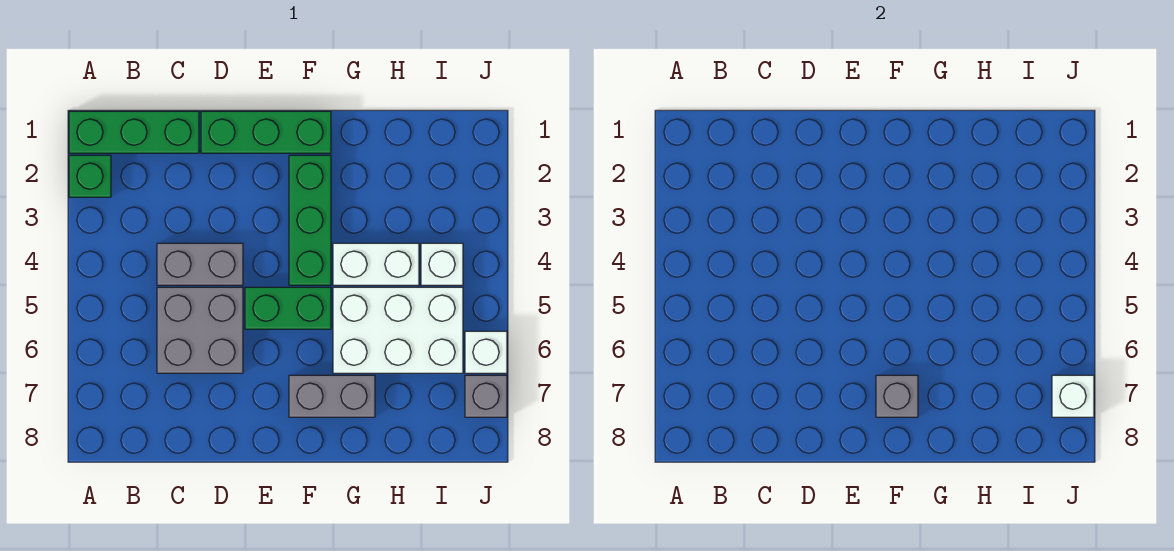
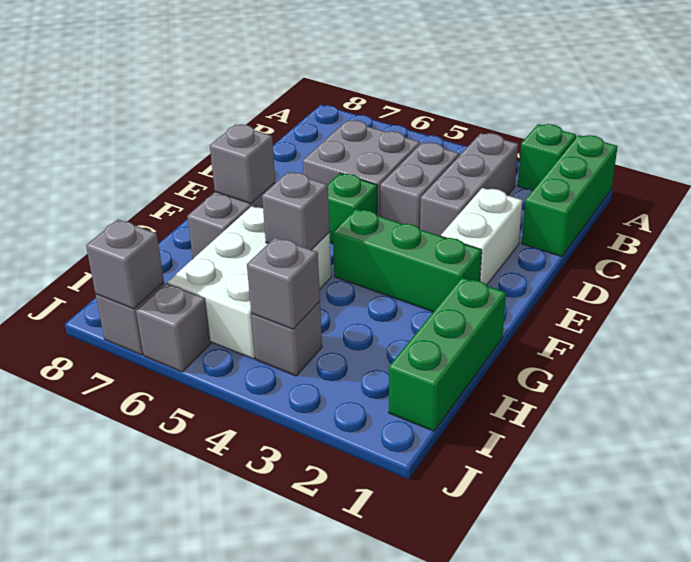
none -> grey 1x3 brick [420,133,518,236]
green 1x3 brick [201,111,331,153] -> green 1x3 brick moved to [389,277,506,431]
green 1x2 brick [245,287,331,329] -> green 1x1 brick [328,173,377,243]
white 1x2 brick [333,243,419,285] -> white 1x2 brick moved to [441,188,523,285]
none -> grey 1x1 brick [262,172,330,250]
white 1x1 brick [421,243,463,285] -> grey 1x1 brick [251,302,322,376]
none -> grey 1x1 brick [247,237,320,329]
white 1x1 brick [465,331,507,373] -> grey 1x1 brick [136,283,211,372]
white 1x1 brick [1052,375,1094,417] -> grey 1x1 brick [86,219,164,309]

